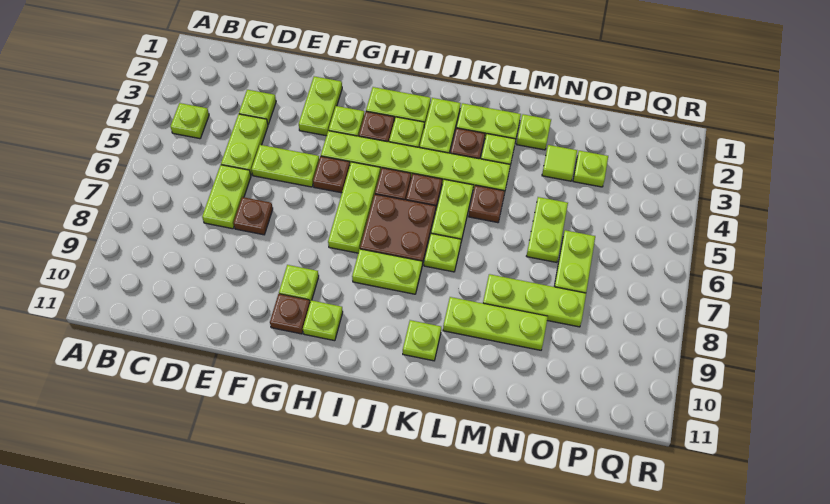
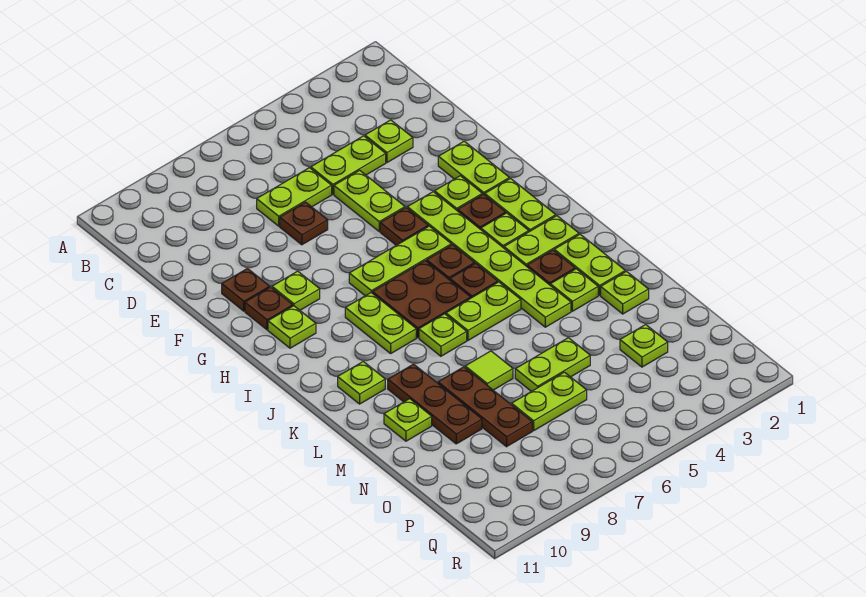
lime 1x1 plate [170,103,209,139] -> lime 1x1 plate moved to [384,399,432,441]
lime 1x2 plate [299,76,342,136] -> lime 1x2 plate turned to [438,141,509,195]
brown 1x1 plate [469,185,505,223] -> brown 1x1 plate moved to [222,269,270,311]
lime 1x3 plate [443,297,548,350] -> brown 1x3 plate [388,364,482,444]
lime 1x3 plate [483,274,586,327] -> brown 1x3 plate [438,367,532,447]
lime 1x1 tile [542,145,577,181] -> lime 1x1 tile moved to [465,351,513,390]

